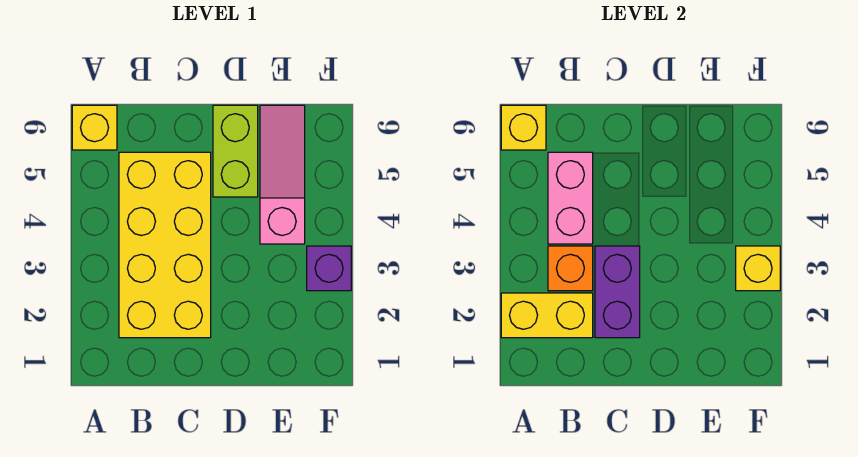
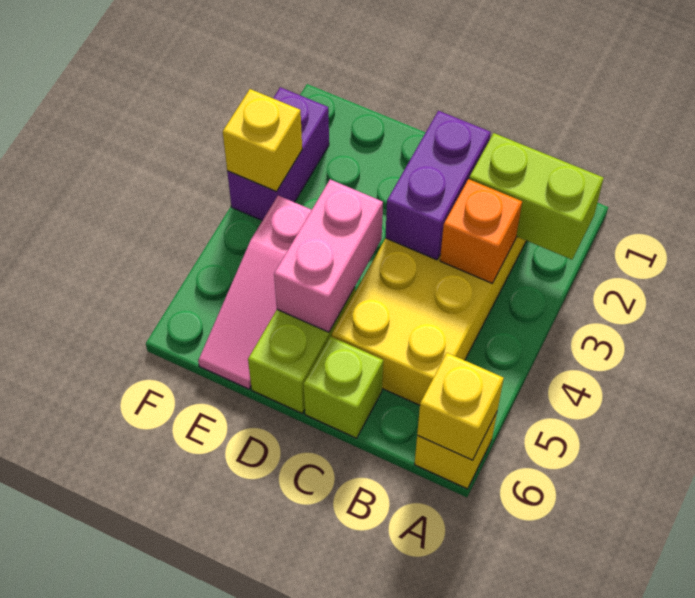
yellow 1x2 brick [501,293,593,338] -> lime 1x2 brick [469,133,604,259]
pink 1x2 brick [548,152,593,244] -> pink 1x2 brick moved to [274,180,383,332]
none -> lime 1x1 brick [303,337,383,438]
purple 1x1 brick [307,246,351,291] -> purple 1x2 brick [227,87,329,221]

